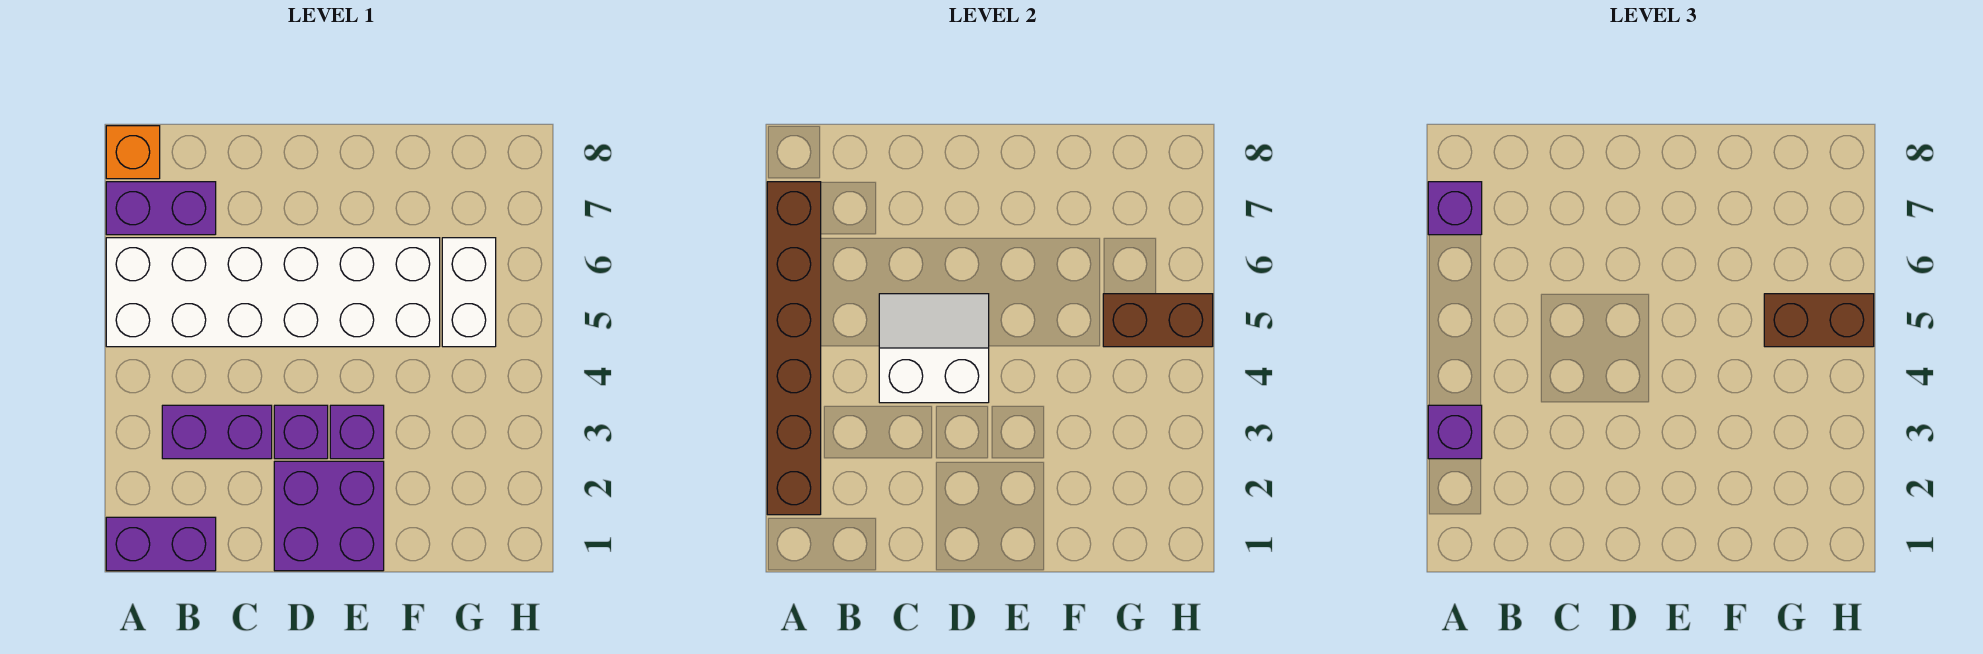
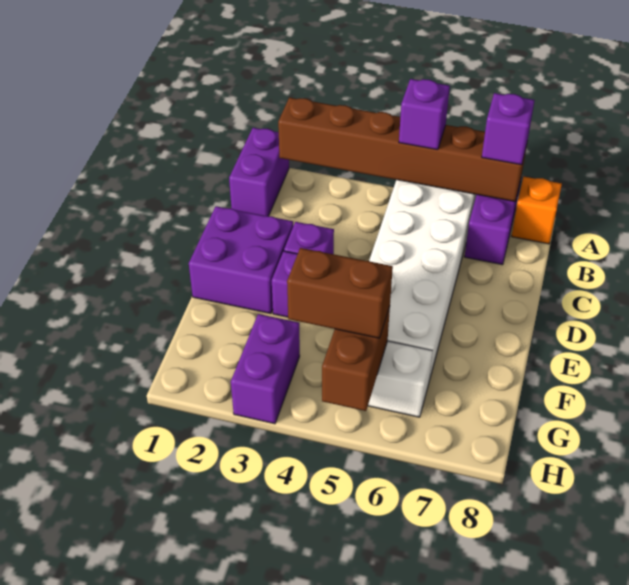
purple 1x1 brick [1428,405,1482,459] -> purple 1x1 brick moved to [399,79,450,150]
purple 1x2 brick [162,405,272,459] -> purple 1x2 brick moved to [231,314,300,424]
white 2x2 slope [879,294,989,403] -> none
brown 1x2 brick [1764,294,1874,347] -> brown 1x2 brick turned to [287,248,393,338]

